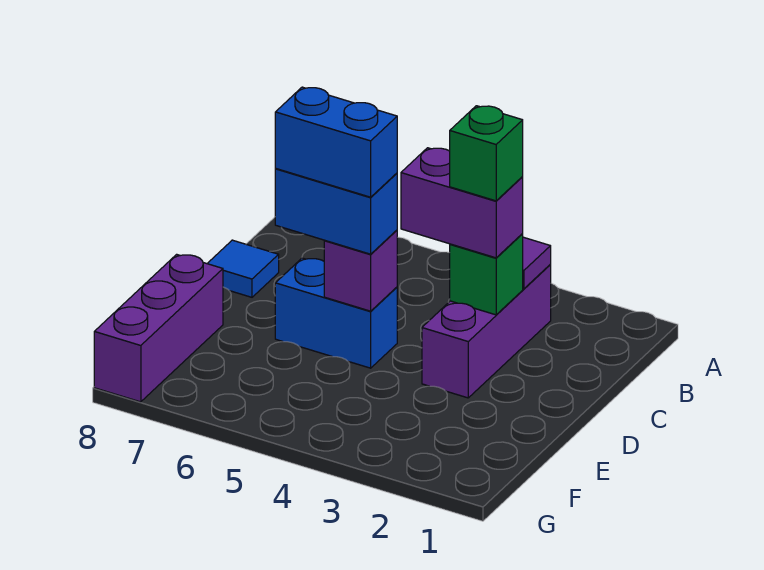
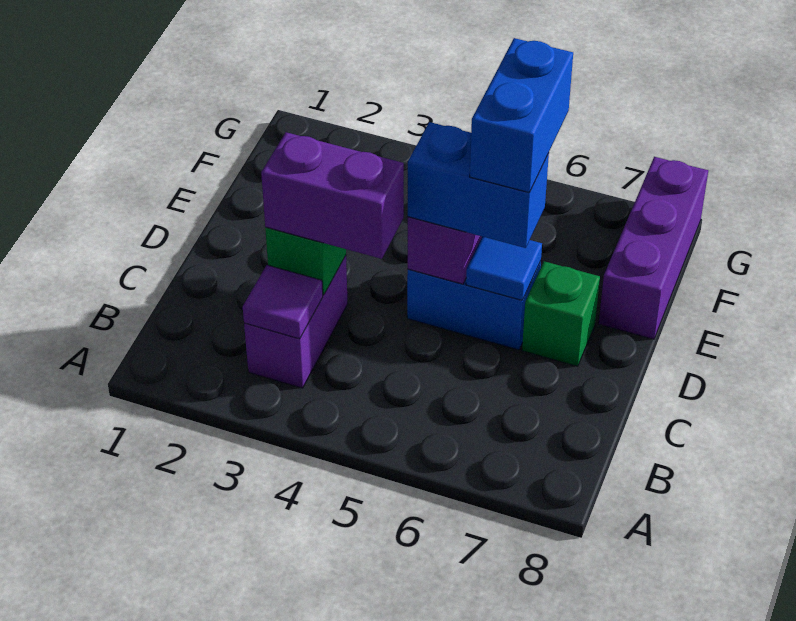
purple 1x3 brick [422,265,551,398] -> purple 1x2 brick [244,256,348,388]
green 1x1 brick [450,106,523,201] -> green 1x1 brick moved to [522,261,600,366]
blue 1x1 tile [207,240,279,297] -> blue 1x1 tile moved to [466,237,542,300]
blue 1x2 brick [275,87,397,197] -> blue 1x2 brick turned to [470,38,573,193]

